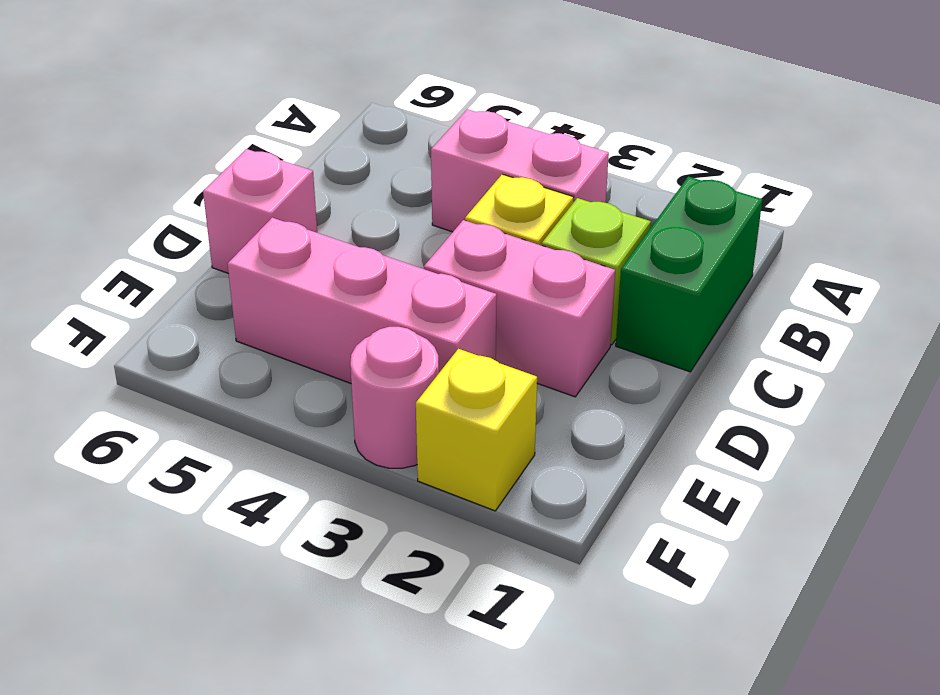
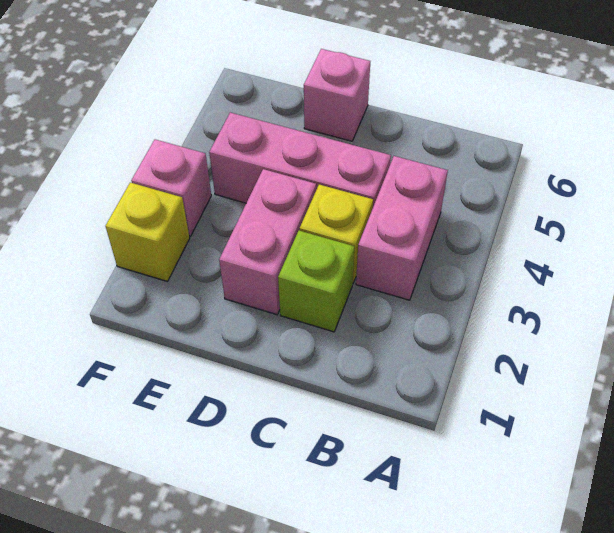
green 1x2 brick [616,177,762,372] -> none
pink 1x3 brick [228,218,497,383] -> pink 1x3 brick turned to [209,113,391,206]
pink 1x1 round brick [350,327,439,468] -> pink 1x1 brick [131,140,211,236]

